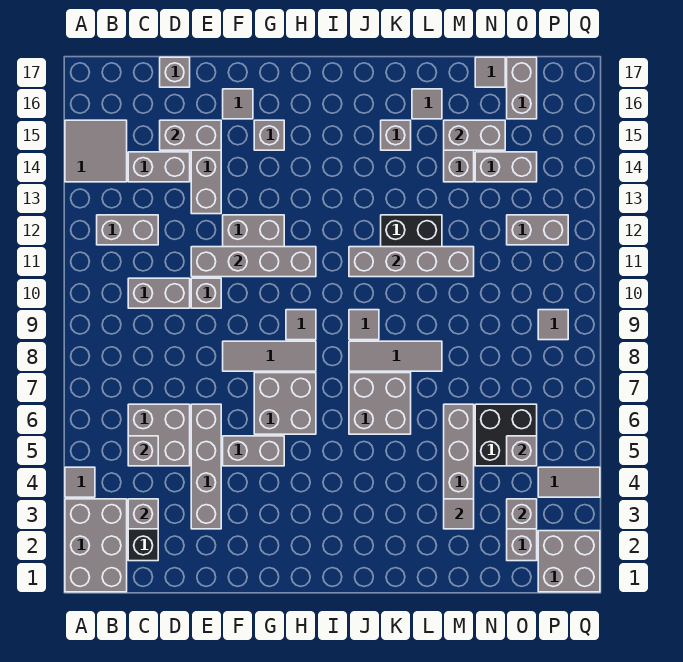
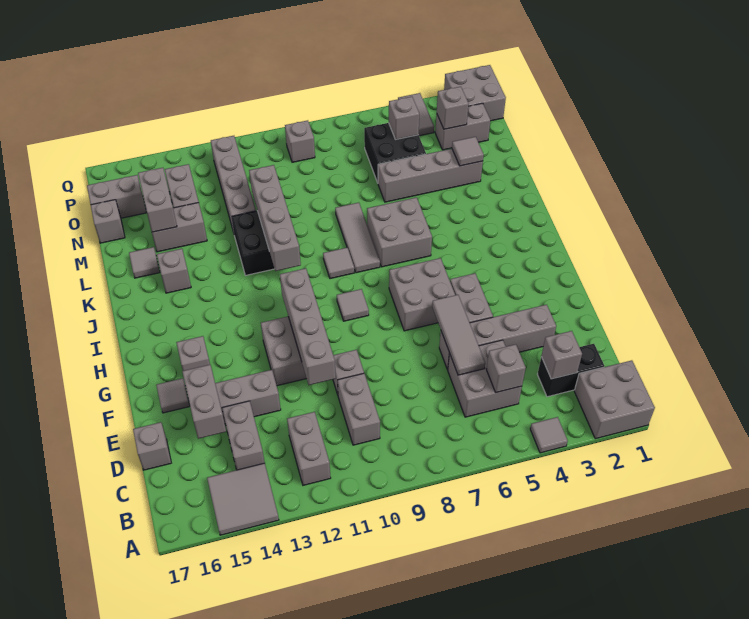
grey 2x3 brick [65,499,127,592] -> grey 2x2 brick [574,360,655,439]
grey 1x3 tile [223,341,316,371] -> grey 1x3 tile moved to [432,295,485,375]
grey 1x1 tile [475,57,505,87] -> grey 1x1 brick [91,200,125,243]
grey 1x2 brick [507,215,568,245] -> grey 1x4 brick [211,136,256,232]
grey 1x1 tile [538,310,568,340] -> grey 1x1 brick [285,120,315,162]

